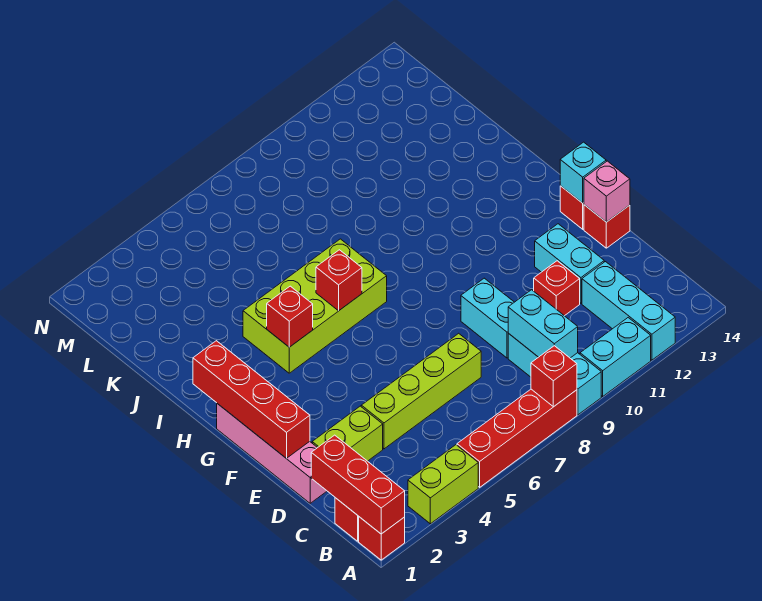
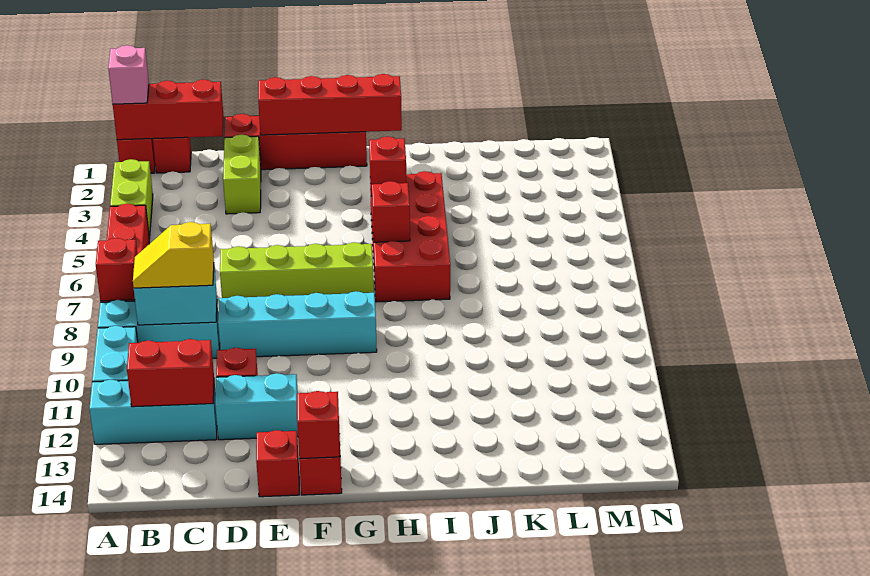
none -> yellow 1x2 slope [133,222,214,288]
none -> red 1x2 brick [127,339,214,407]
pink 1x4 brick [217,404,327,503] -> red 1x4 brick [225,114,367,170]
lime 1x4 brick [361,333,481,449] -> lime 1x4 brick turned to [220,242,374,298]
cyan 1x2 brick [461,278,514,358] -> cyan 1x4 brick [218,291,377,357]
pink 1x1 brick [584,161,630,222] -> pink 1x1 brick moved to [108,45,149,104]
cyan 1x1 brick [560,142,606,203] -> red 1x1 brick [297,391,340,459]
lime 2x4 brick [243,239,387,373] -> red 2x4 brick [370,171,450,302]

